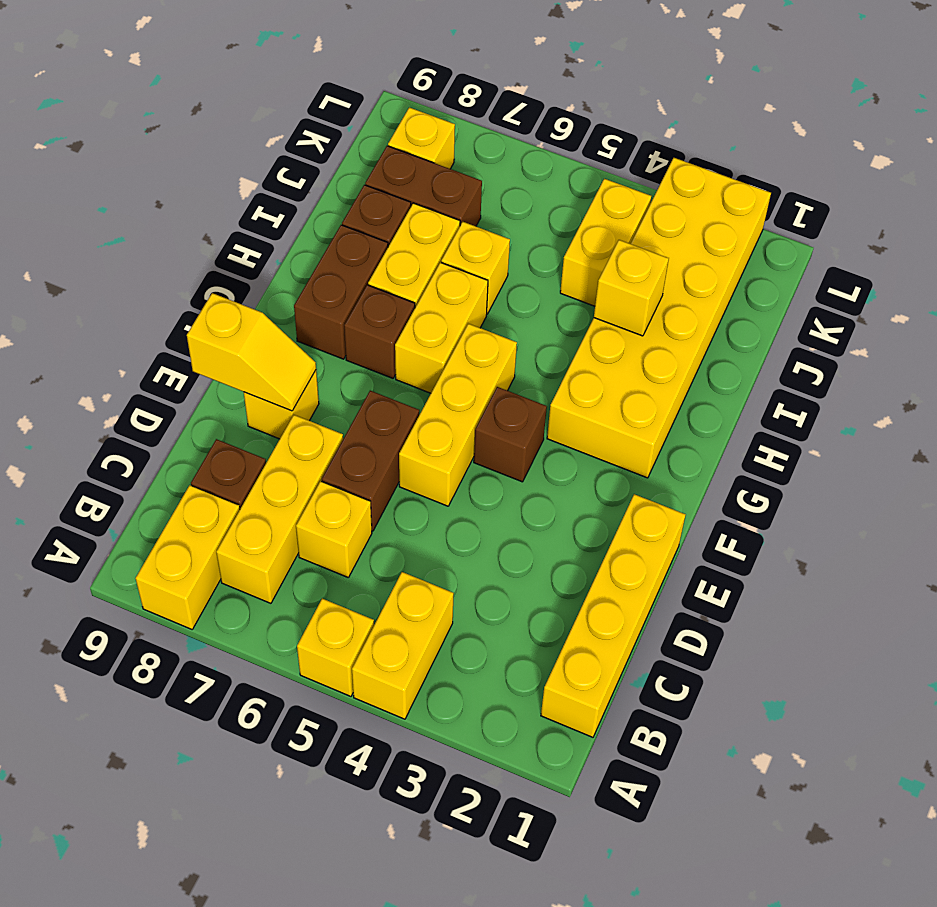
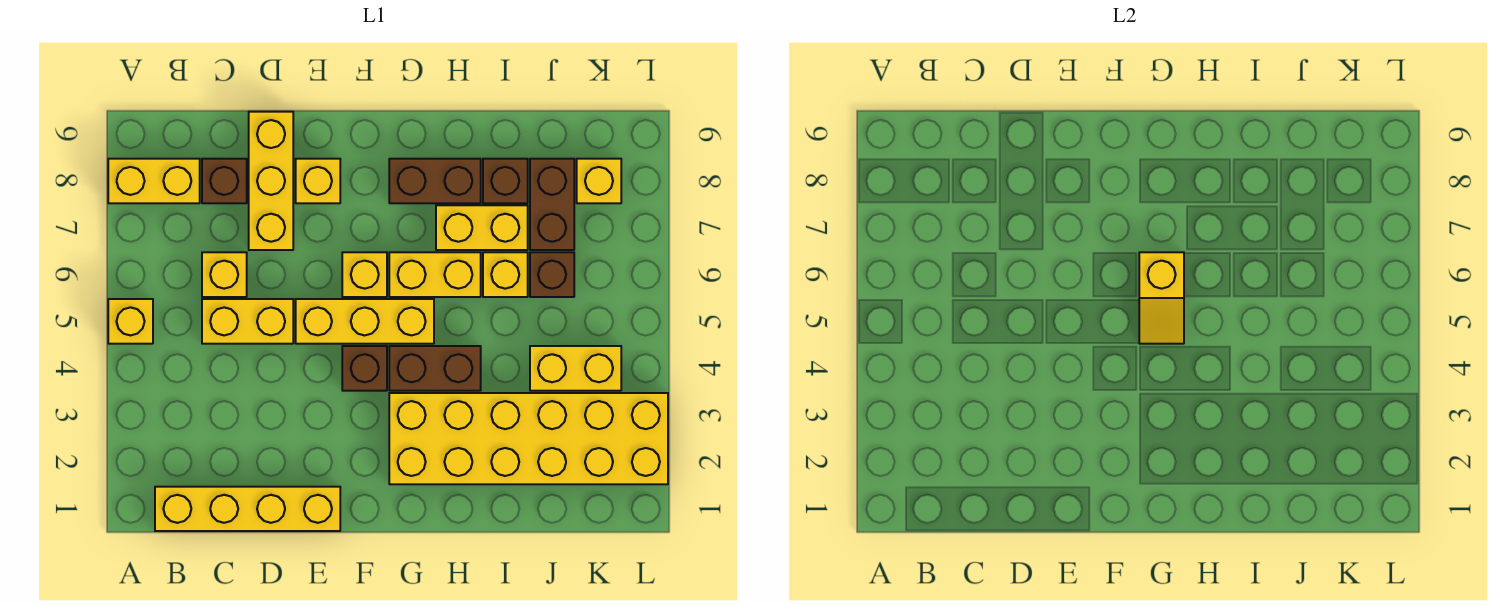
yellow 1x2 brick [352,572,454,719] -> yellow 1x2 brick moved to [202,299,293,344]
yellow 1x3 brick [216,415,343,603] -> yellow 1x3 brick turned to [249,112,293,250]
brown 1x2 brick [322,391,419,531] -> brown 1x2 brick moved to [389,346,481,391]
yellow 1x2 slope [187,293,316,411] -> yellow 1x2 slope moved to [1139,252,1184,344]
brown 1x1 brick [344,285,415,378] -> brown 1x1 brick moved to [530,252,574,297]
yellow 1x1 brick [594,240,669,336] -> yellow 1x1 brick moved to [342,252,387,297]

